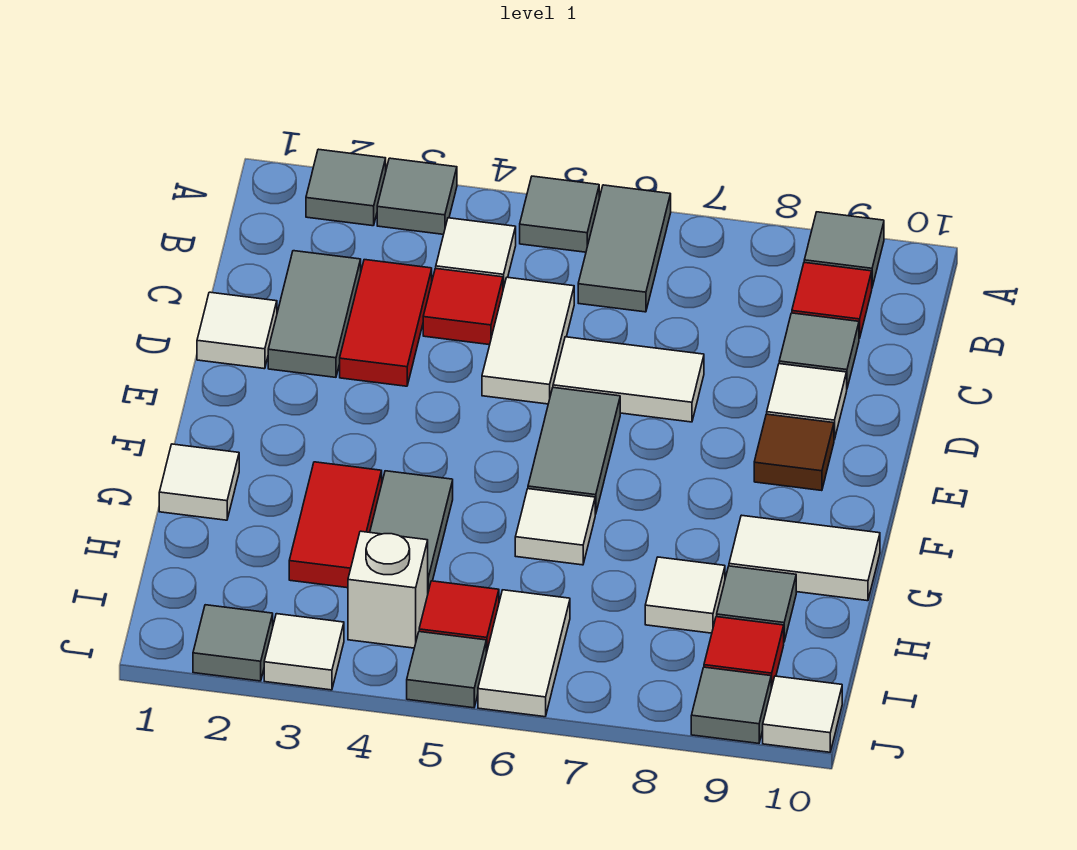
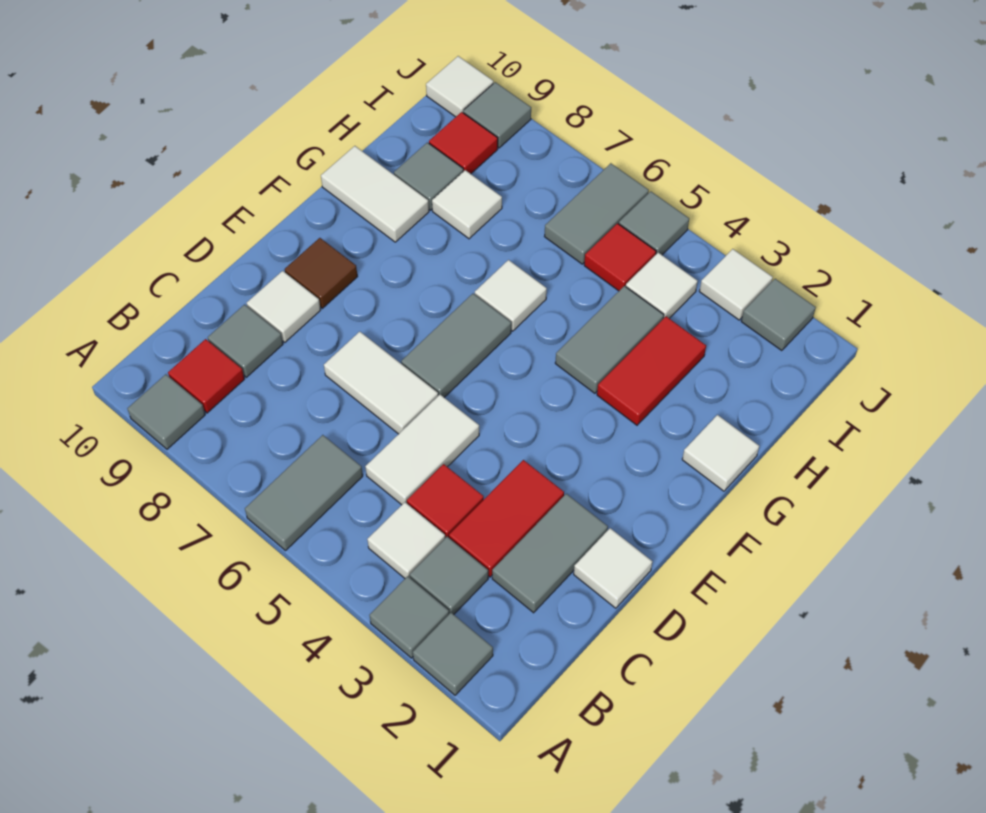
grey 1x1 tile [520,176,599,252] -> grey 1x1 tile moved to [410,537,488,614]
white 1x1 brick [348,531,428,648] -> white 1x1 tile [626,253,698,319]
white 1x2 tile [478,590,570,717] -> grey 1x2 tile [545,163,649,264]

